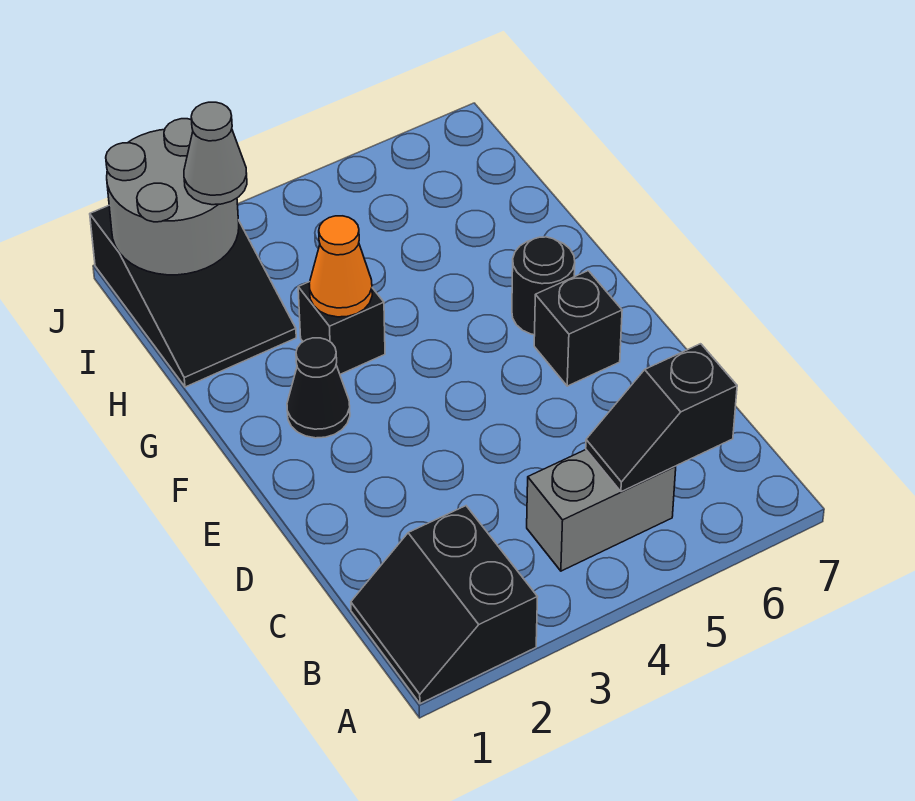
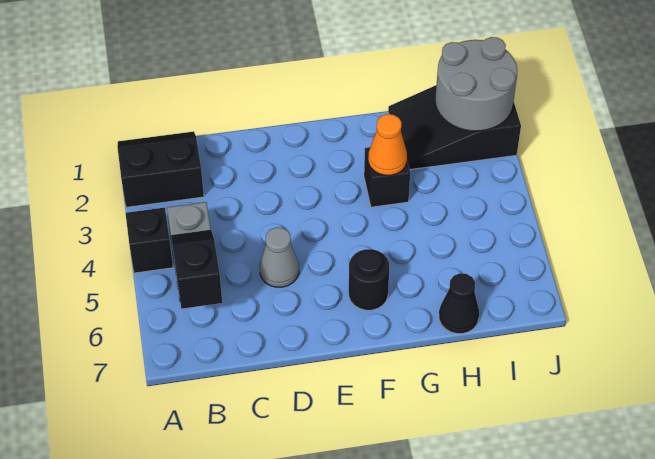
black 1x1 brick [534,271,622,386] -> black 1x1 brick moved to [126,207,173,273]
black 1x1 cone [287,338,350,438] -> black 1x1 cone moved to [439,273,479,334]
grey 1x1 cone [184,102,247,205] -> grey 1x1 cone moved to [260,227,299,287]

